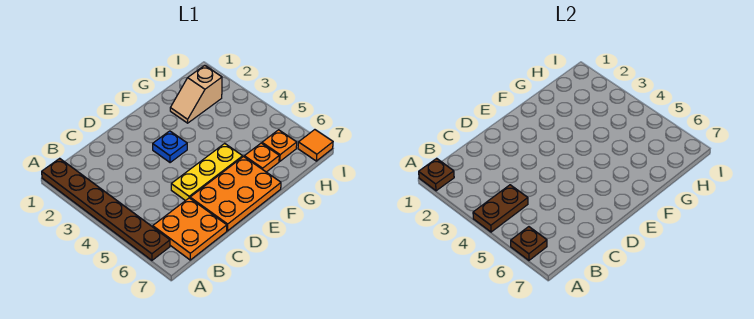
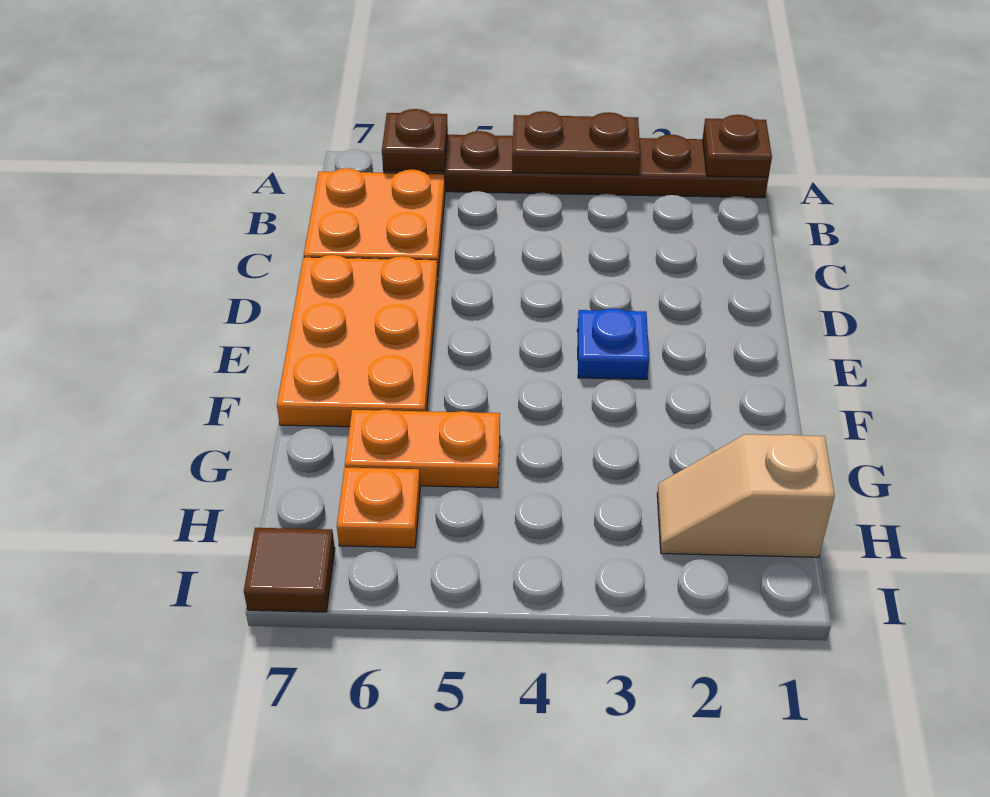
brown 1x2 plate [473,185,528,232] -> brown 1x2 plate turned to [512,111,640,175]
yellow 1x3 plate [171,143,243,201] -> none
tan 1x2 slope [170,65,222,123] -> tan 1x2 slope turned to [657,434,835,557]
orange 1x1 plate [244,143,279,172] -> orange 1x2 plate [345,409,500,488]
orange 1x1 tile [298,130,333,161] -> brown 1x1 tile [244,528,335,612]

